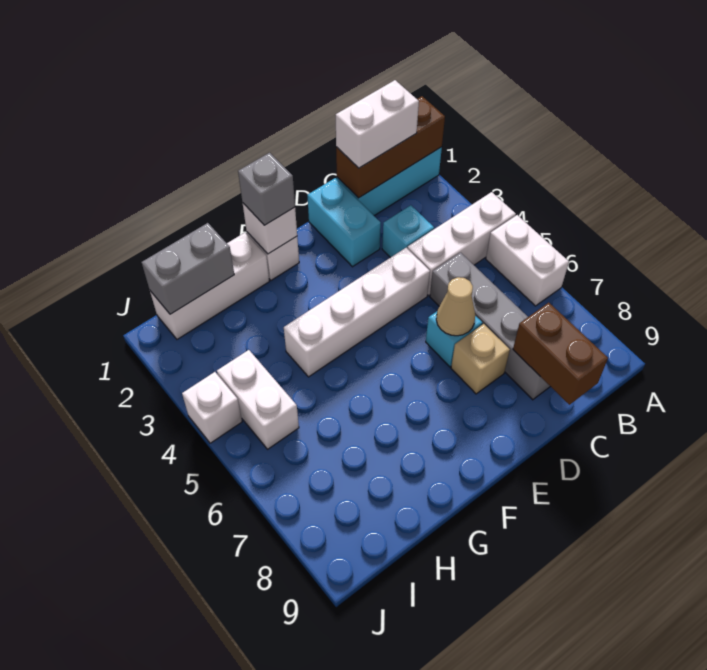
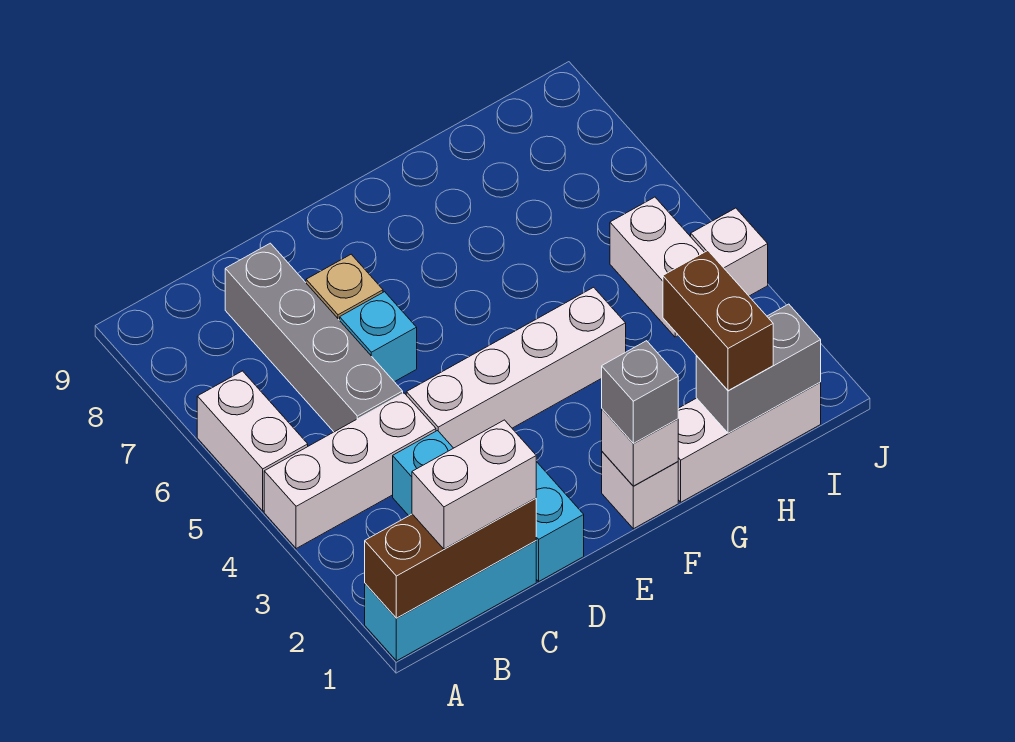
brown 1x2 brick [513,303,608,405] -> brown 1x2 brick moved to [663,251,773,391]
tan 1x1 cone [436,277,475,336] -> none

